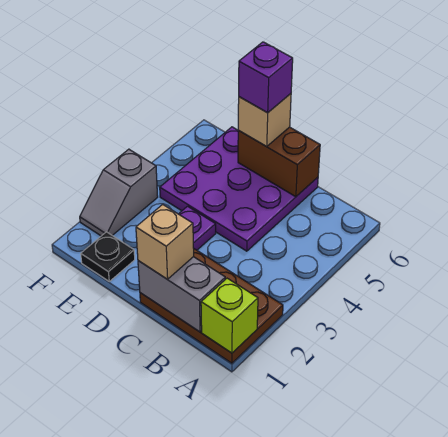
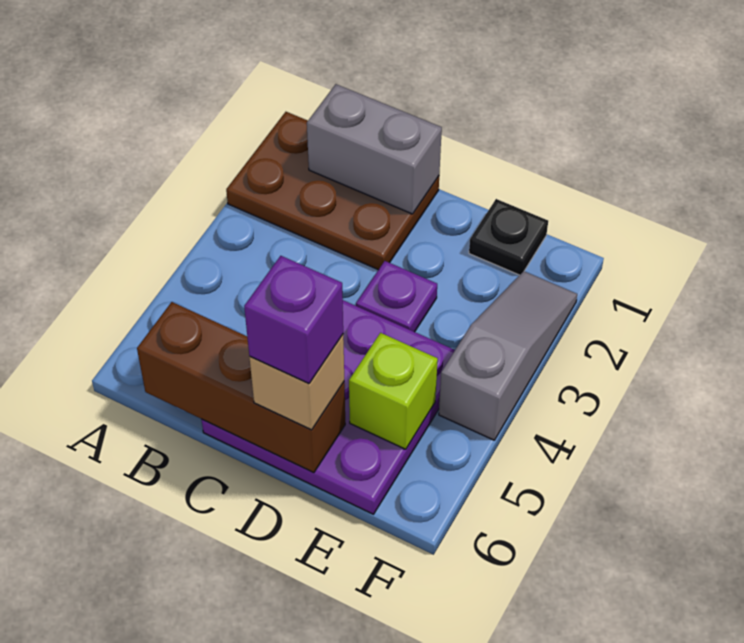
lime 1x1 brick [201,278,258,353] -> lime 1x1 brick moved to [349,333,438,449]
tan 1x1 brick [136,204,194,279] -> none
brown 1x2 brick [238,127,320,197] -> brown 1x3 brick [137,302,345,472]
grey 1x2 slope [80,149,158,236] -> grey 1x3 slope [439,271,577,440]

